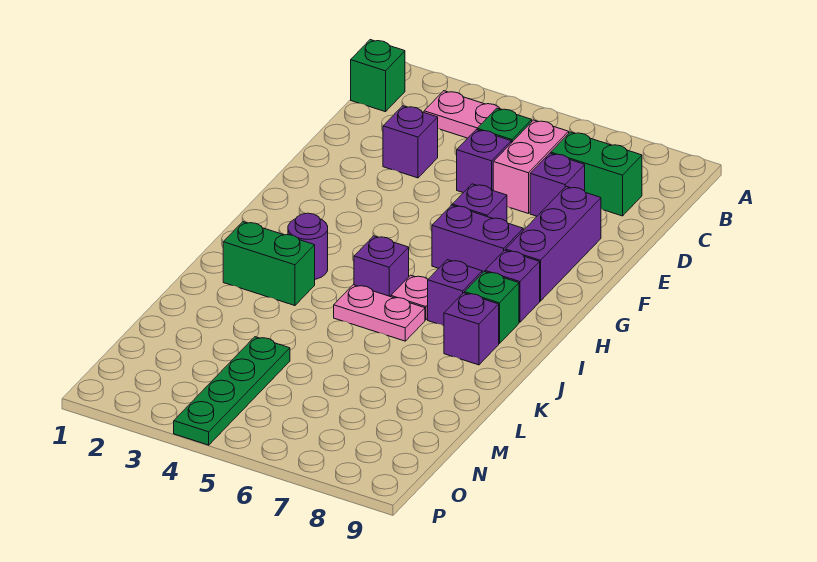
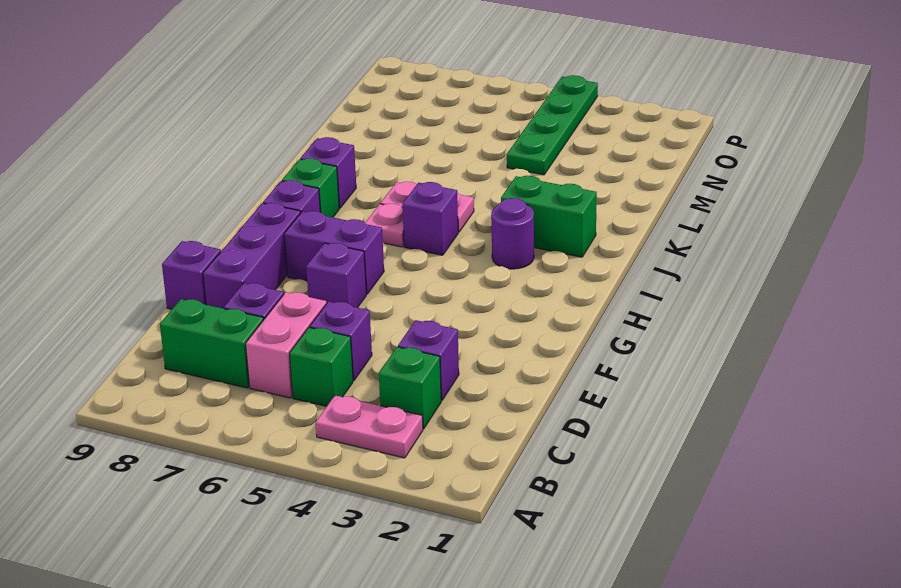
green 1x1 brick [351,40,405,112] -> green 1x1 brick moved to [379,347,441,429]
purple 1x1 brick [428,260,482,326] -> purple 1x1 brick moved to [162,241,221,309]

